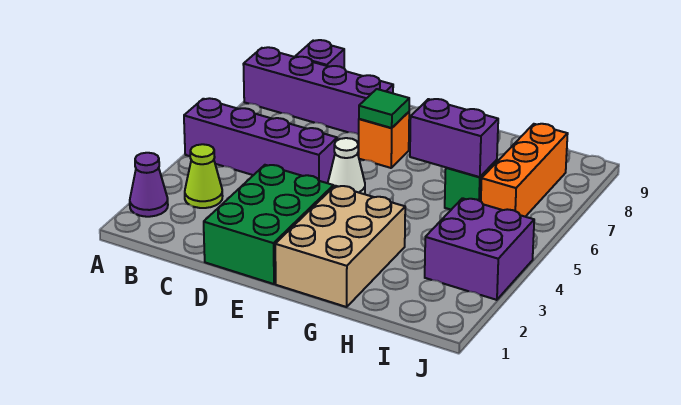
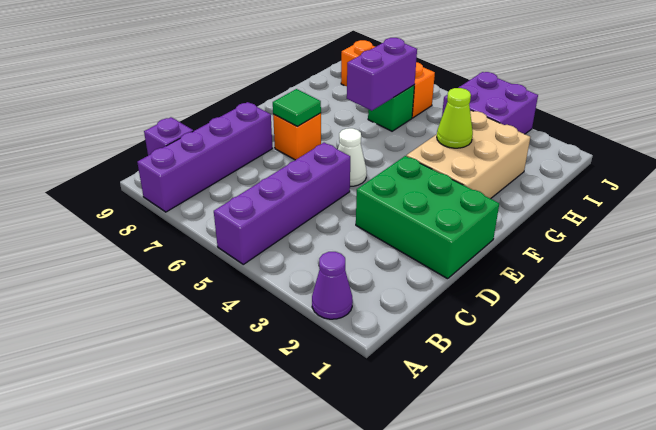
lime 1x1 cone [185,144,223,208] -> lime 1x1 cone moved to [437,88,473,148]
tan 2x3 brick [275,186,405,307] -> tan 2x3 brick turned to [406,110,530,199]

